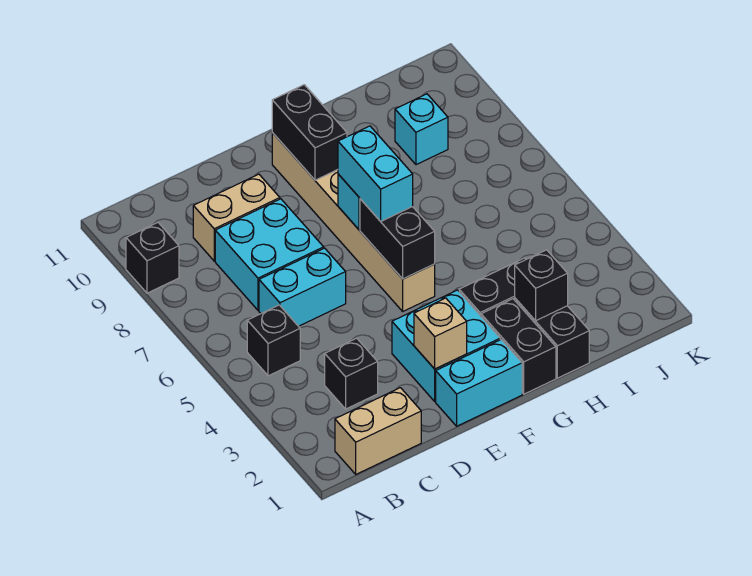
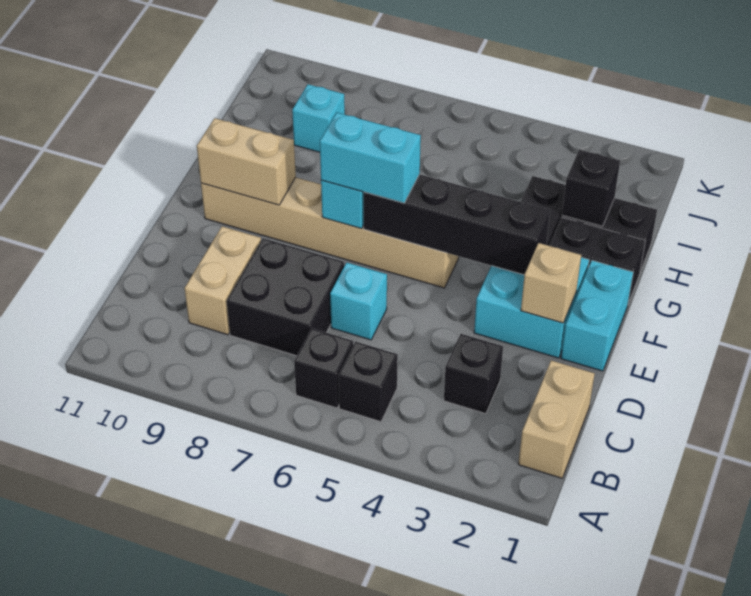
black 1x1 brick [126,223,179,293] -> black 1x1 brick moved to [294,329,353,408]
cyan 1x2 brick [259,248,346,326] -> cyan 1x1 brick [330,263,387,340]
cyan 2x2 brick [215,199,324,310] -> black 2x2 brick [227,238,344,356]
black 1x2 brick [360,199,435,279] -> black 1x4 brick [364,174,550,275]
black 1x2 brick [272,85,347,180] -> tan 1x2 brick [197,118,296,205]

